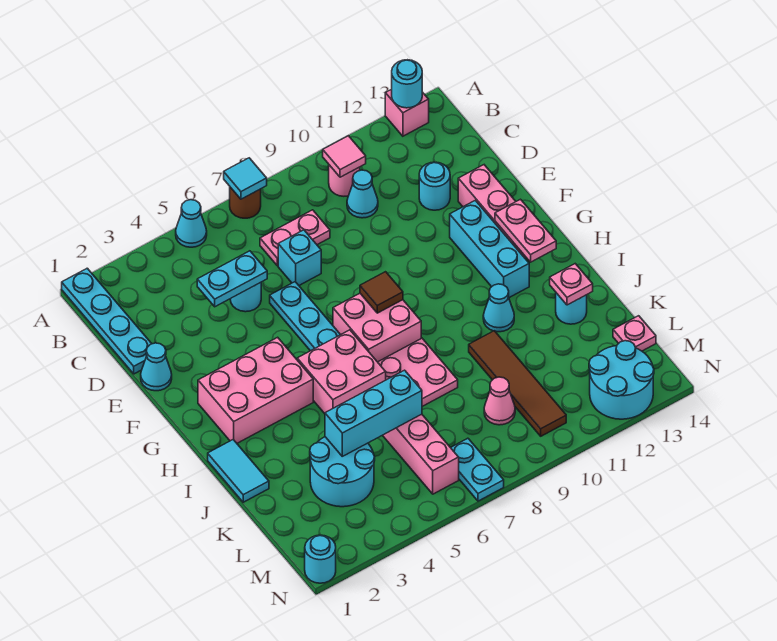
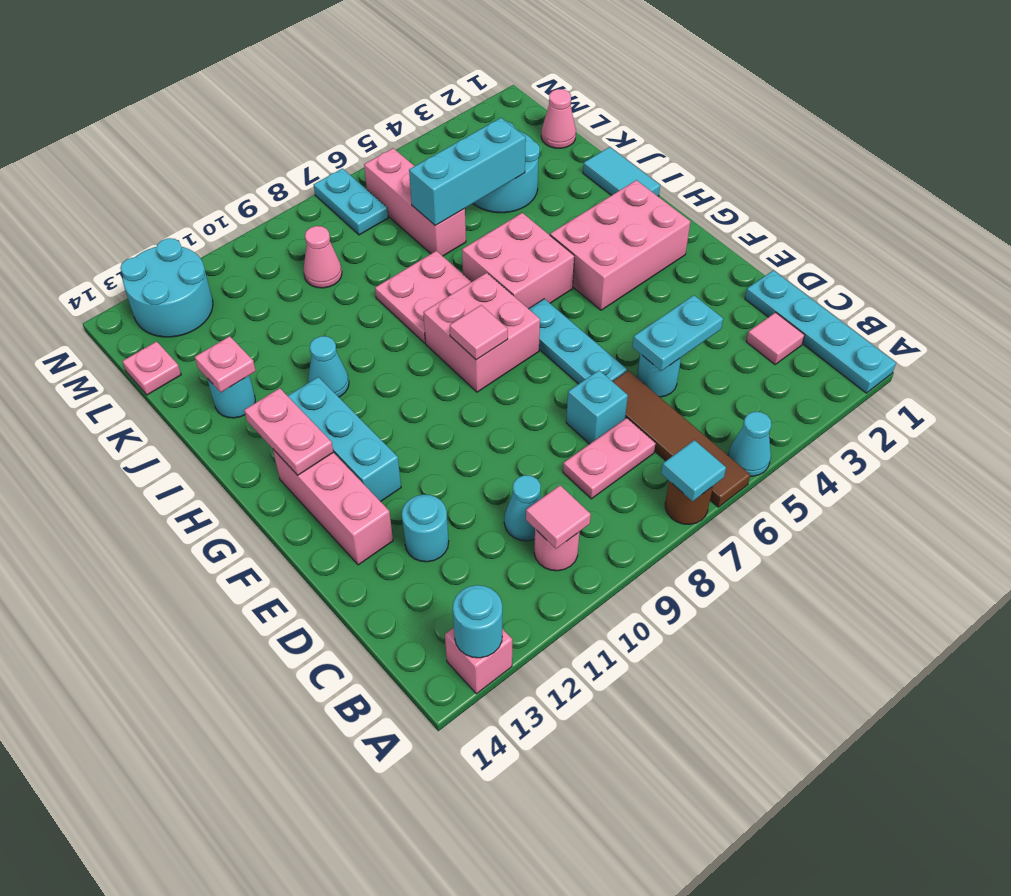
none -> pink 1x1 tile [746,313,805,364]
cyan 1x1 cone [141,343,172,391] -> none
brown 1x1 tile [360,272,403,313] -> pink 1x1 tile [450,305,508,360]
brown 1x4 tile [469,331,566,436] -> brown 1x4 tile moved to [612,371,750,507]
none -> pink 1x1 cone [541,89,576,148]
cyan 1x1 round brick [305,535,336,583] -> none

